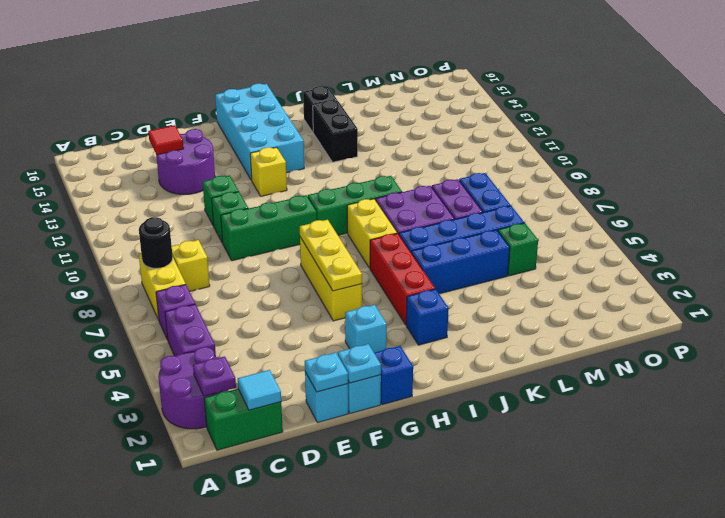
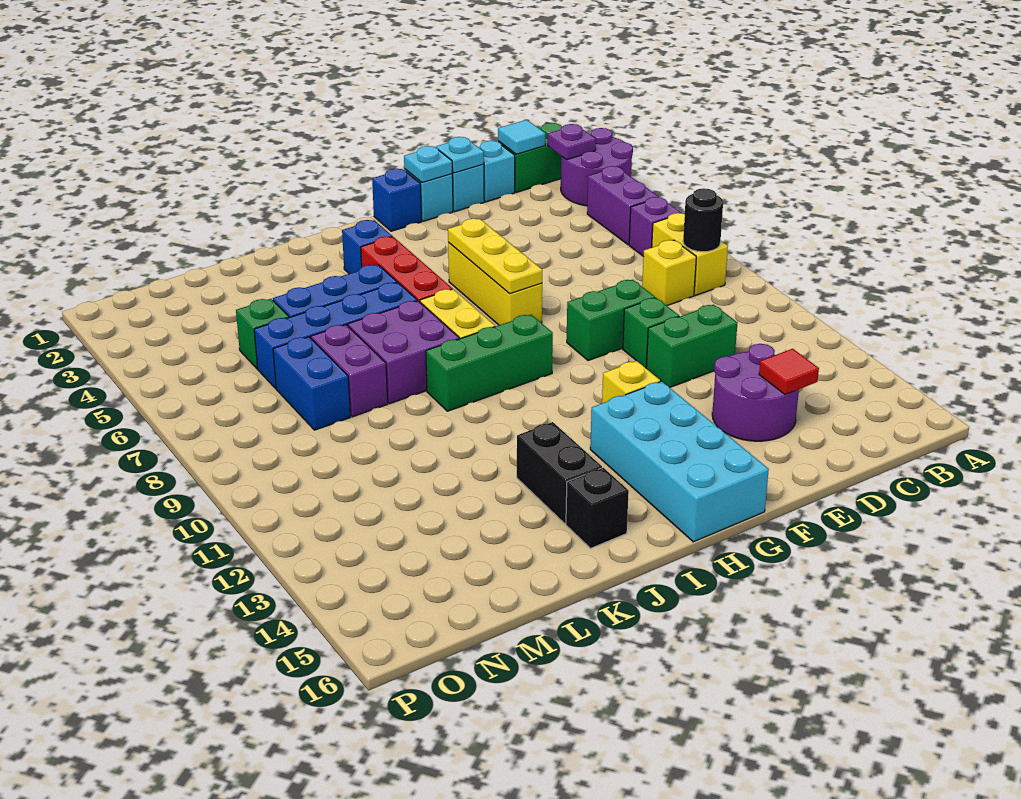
green 1x3 brick [221,195,317,261] -> green 1x2 brick [567,280,655,361]
green 1x1 brick [203,175,239,226] -> green 1x2 brick [646,305,737,388]
cyan 1x1 brick [345,305,387,353] -> cyan 1x1 brick moved to [479,141,515,202]

